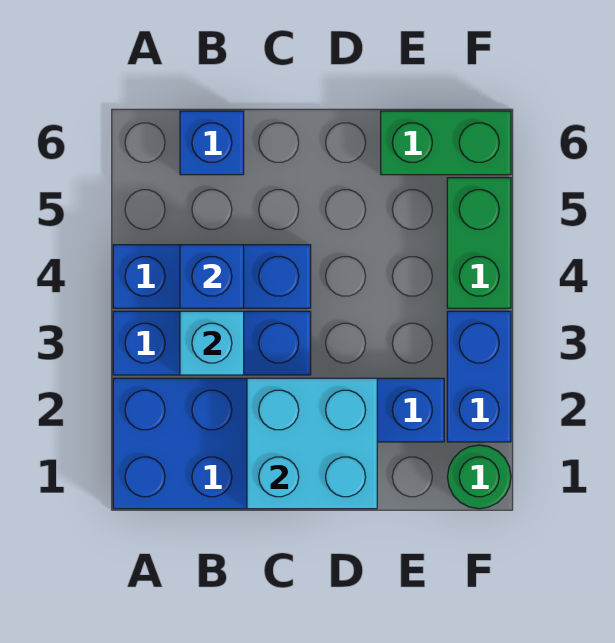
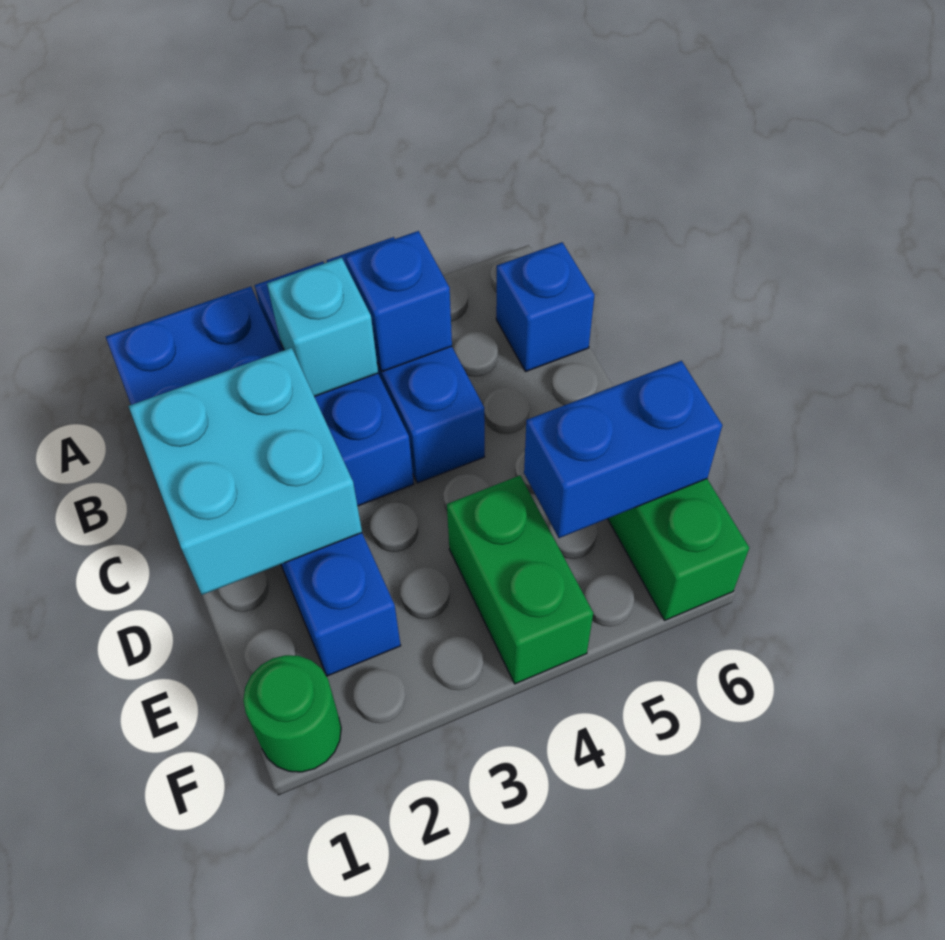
blue 1x2 brick [447,311,511,442] -> blue 1x2 brick moved to [524,361,722,538]
green 1x2 brick [447,178,511,308] -> green 1x2 brick turned to [447,476,593,684]

